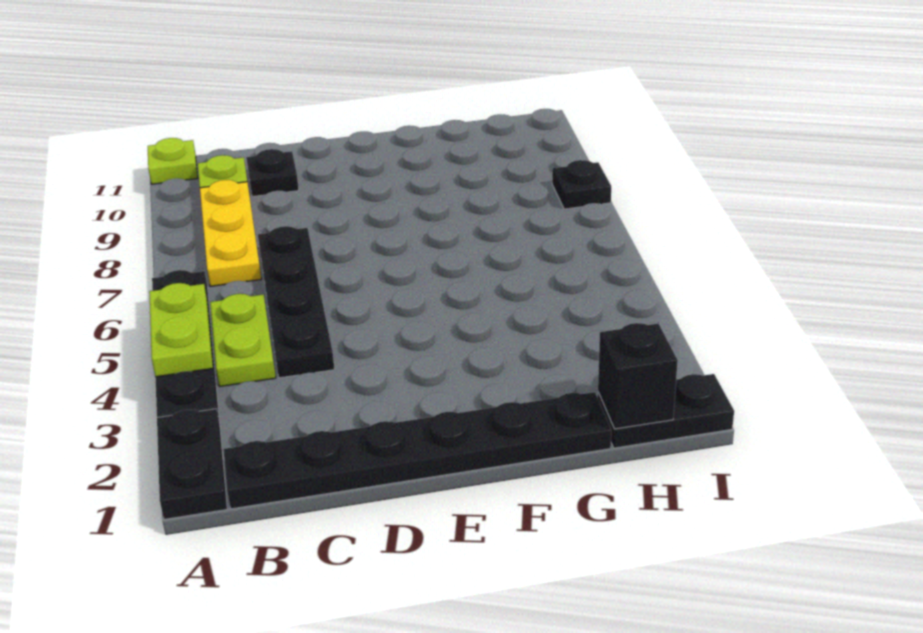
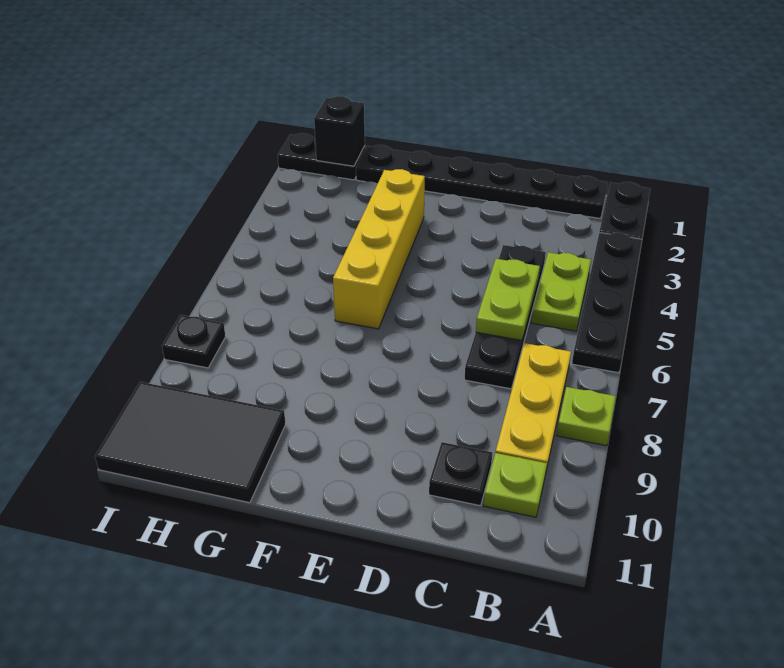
lime 1x2 plate [149,283,213,377] -> lime 1x2 plate moved to [476,259,540,340]
lime 1x1 plate [148,138,198,184] -> lime 1x1 plate moved to [557,387,616,446]
none -> yellow 1x4 brick [333,169,425,329]
none -> black 2x3 tile [95,382,286,503]

